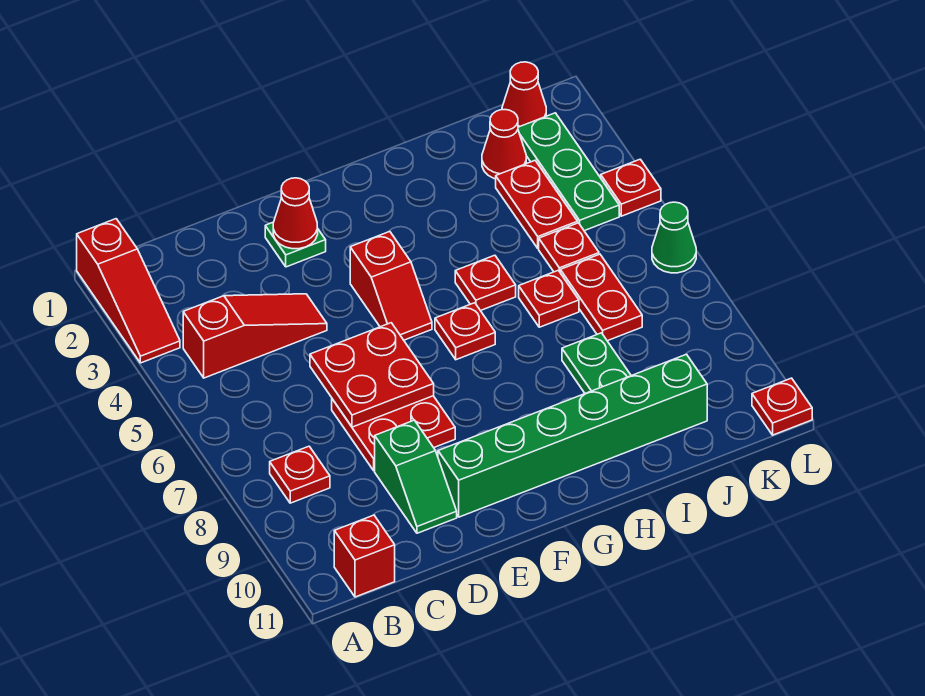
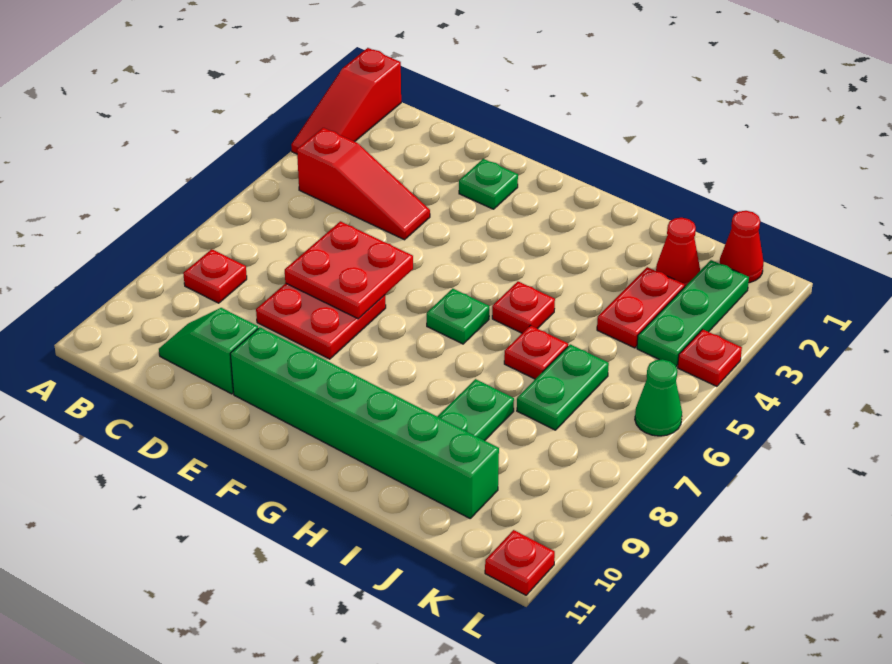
red 1x1 brick [334,515,395,597] -> none
green 1x2 slope [375,420,457,533] -> green 1x2 slope turned to [159,308,258,394]
red 1x1 cone [273,178,318,249] -> none
red 1x2 slope [350,232,432,340] -> none
red 1x1 plate [435,303,495,360] -> green 1x1 plate [427,289,489,344]
red 1x1 plate [539,223,599,272] -> none
red 1x2 plate [560,254,642,341] -> green 1x2 plate [517,344,609,430]

